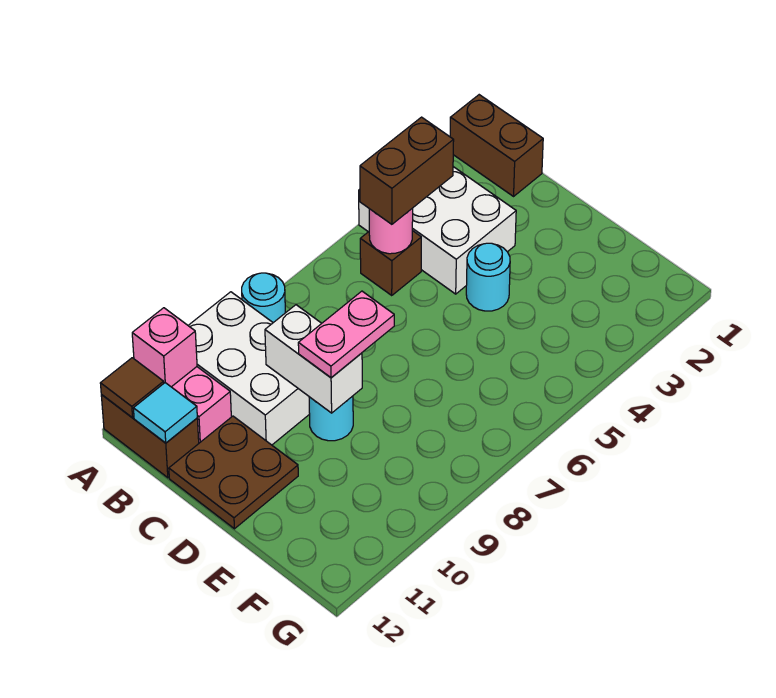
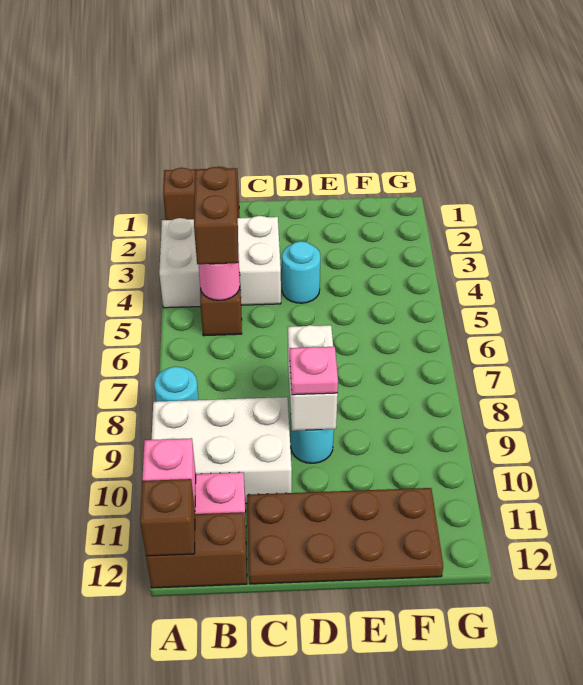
brown 1x1 tile [100,358,164,418] -> brown 1x1 brick [140,479,195,556]
cyan 1x1 tile [133,383,197,443] -> none
white 1x2 brick [265,305,362,413] -> white 1x2 brick turned to [288,325,338,431]
brown 2x2 plate [169,416,298,529] -> brown 2x4 plate [247,488,443,584]
pink 1x2 plate [298,291,394,378] -> pink 1x1 plate [290,347,338,395]

